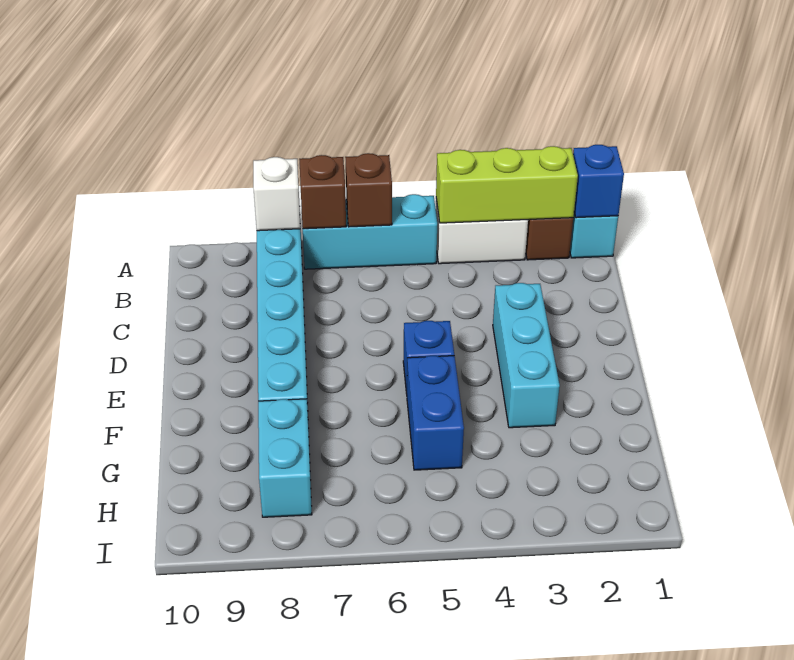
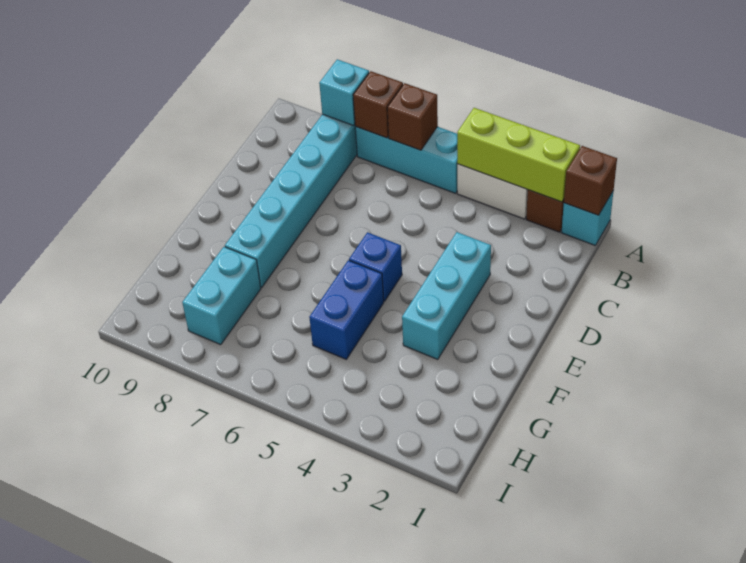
blue 1x1 brick [573,145,624,218] -> brown 1x1 brick [564,146,617,215]
white 1x1 brick [253,157,300,231] -> cyan 1x1 brick [319,59,369,126]

